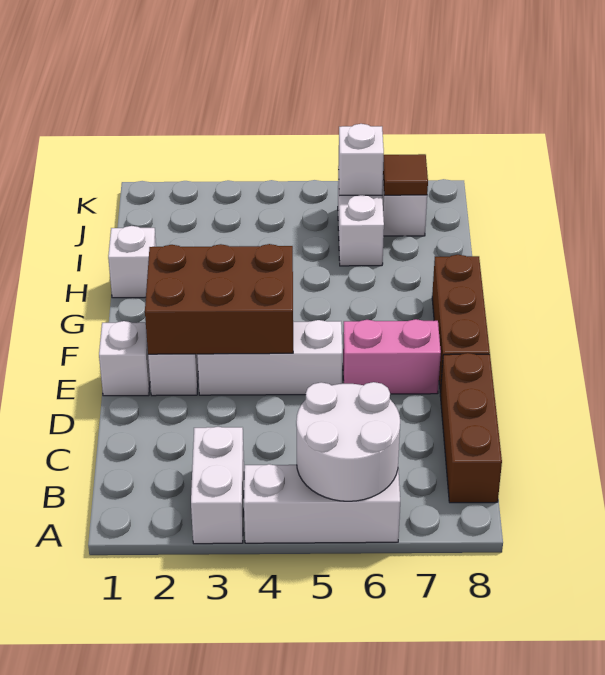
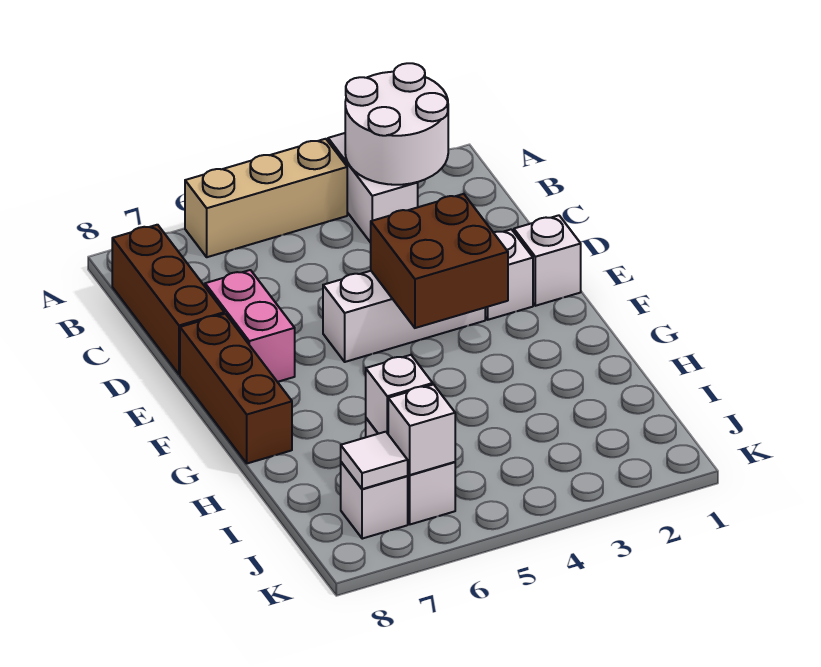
white 1x3 brick [244,464,400,543] -> tan 1x3 brick [185,139,347,257]
white 2x2 round brick [296,382,400,501] -> white 2x2 round brick moved to [345,63,448,185]
brown 2x3 brick [145,244,293,354] -> brown 2x2 brick [371,194,508,328]
pink 1x2 brick [343,319,441,394] -> pink 1x2 brick turned to [205,270,295,382]
white 1x1 brick [108,226,156,298] -> white 1x1 brick moved to [366,355,433,434]
brown 1x1 tile [383,154,428,195] -> white 1x1 tile [341,432,408,489]

